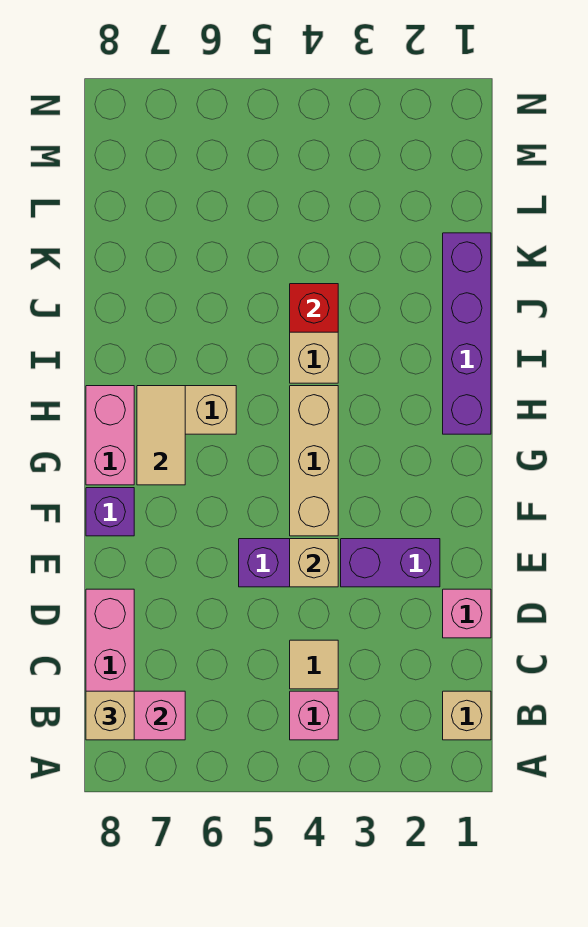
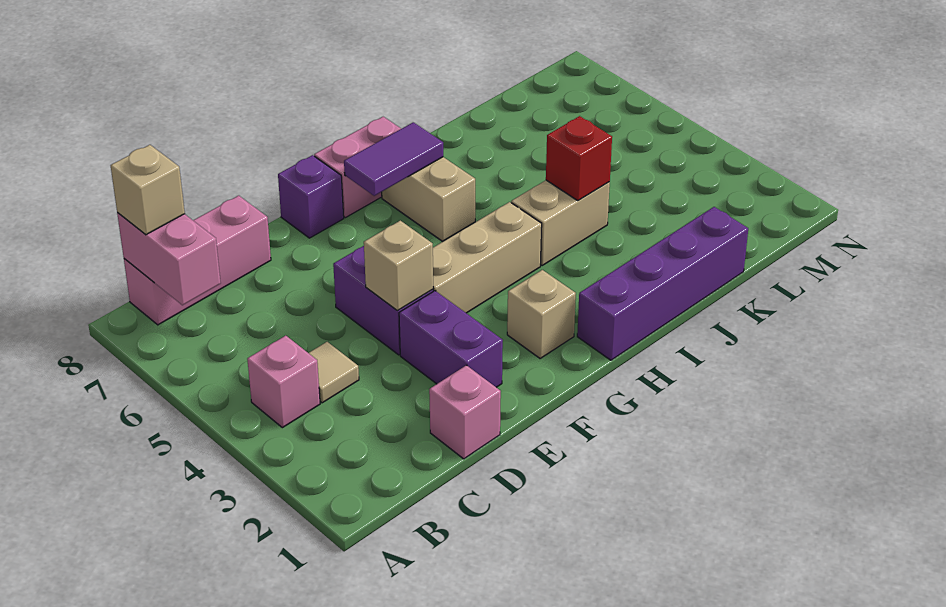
tan 1x1 brick [443,691,491,740] -> tan 1x1 brick moved to [507,270,576,359]
tan 1x2 tile [137,386,185,485] -> purple 1x2 tile [344,122,443,196]

